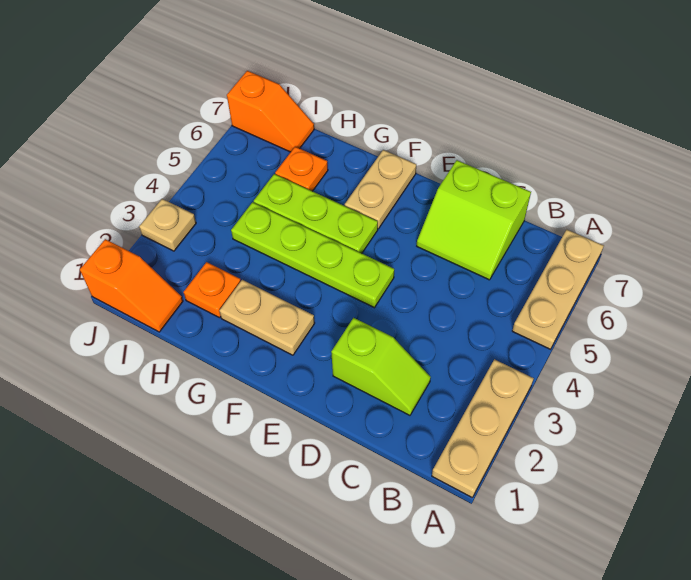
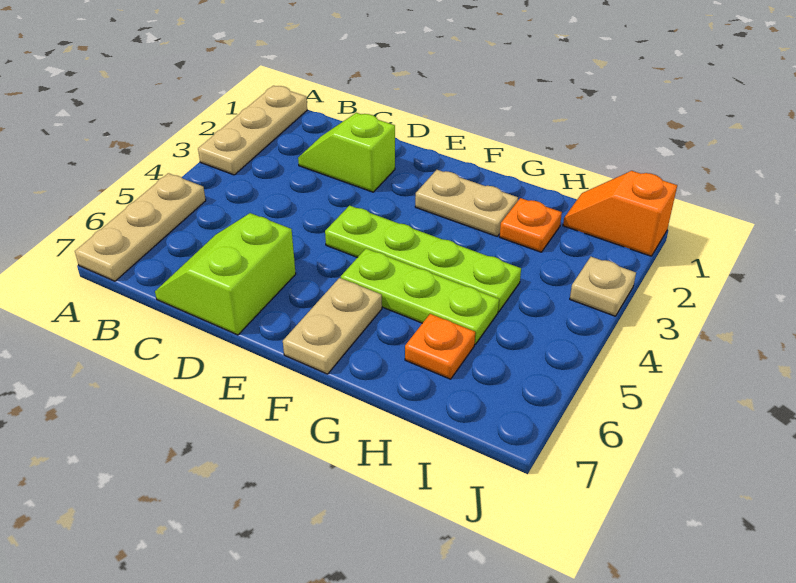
lime 2x2 slope [417,160,531,280] -> lime 2x2 slope turned to [155,213,296,335]
orange 1x2 slope [227,71,314,152] -> none

